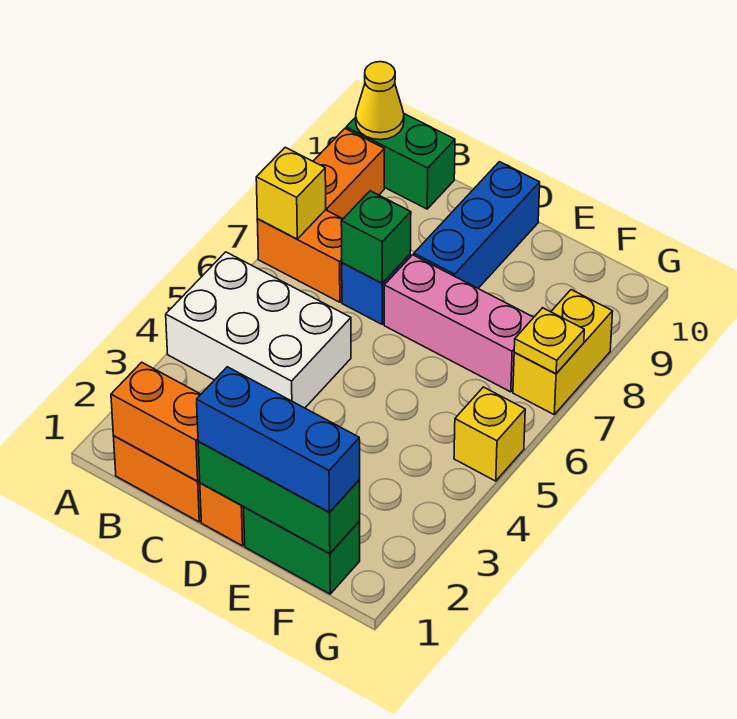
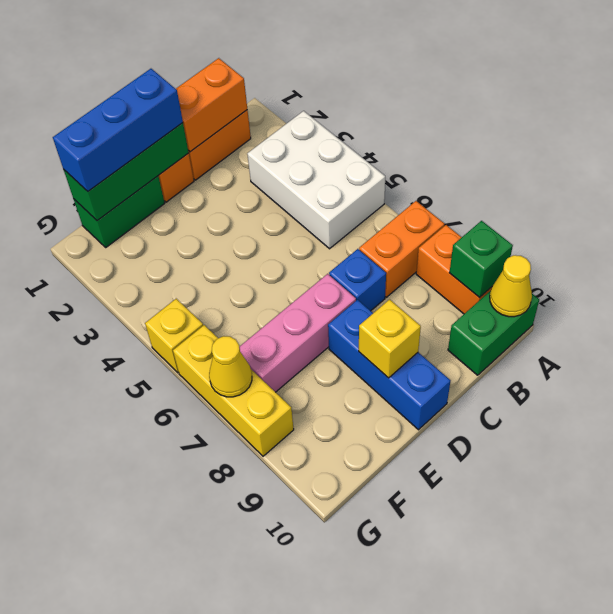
white 2x3 brick [166,252,351,408] -> white 2x3 brick turned to [247,111,385,249]
yellow 1x1 brick [256,147,326,239] -> yellow 1x1 brick moved to [359,299,421,378]
green 1x1 brick [341,191,411,283] -> green 1x1 brick moved to [449,221,513,298]
yellow 1x2 brick [513,290,613,414] -> yellow 1x3 brick [173,325,294,456]
yellow 1x1 plate [514,308,584,374] -> yellow 1x1 cone [209,336,252,397]

